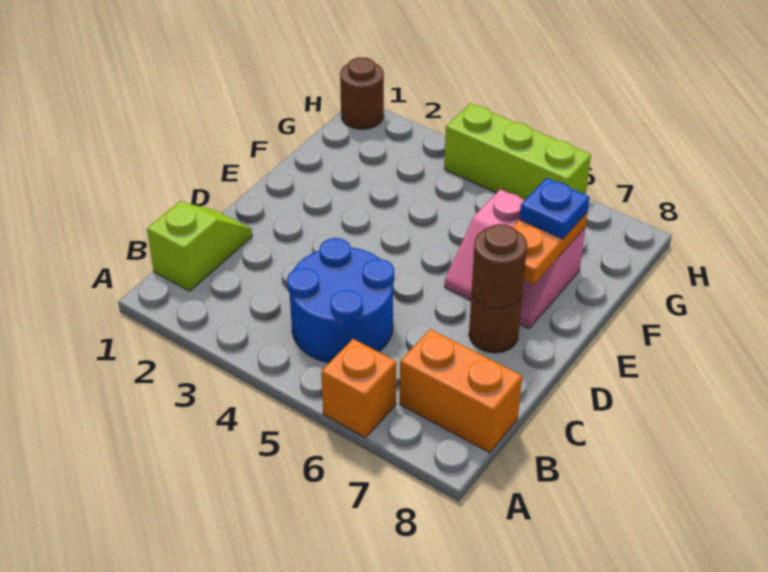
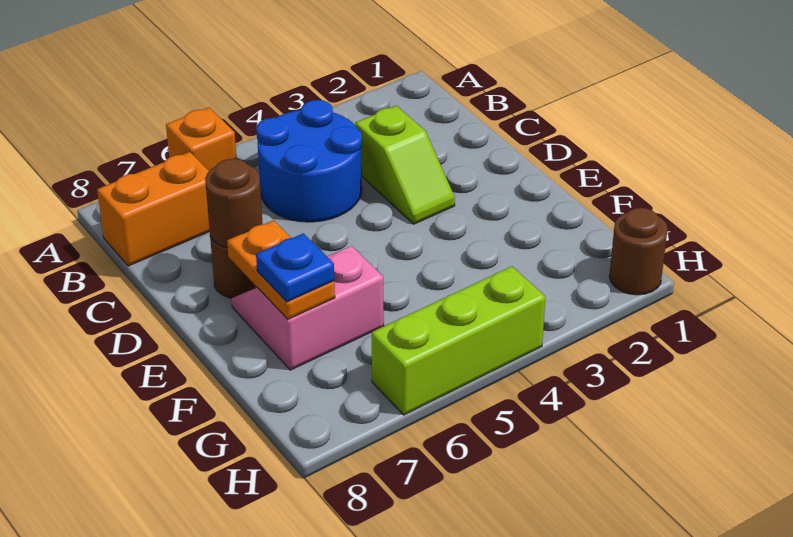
lime 1x2 slope [147,201,252,291] -> lime 1x2 slope moved to [355,106,455,224]

